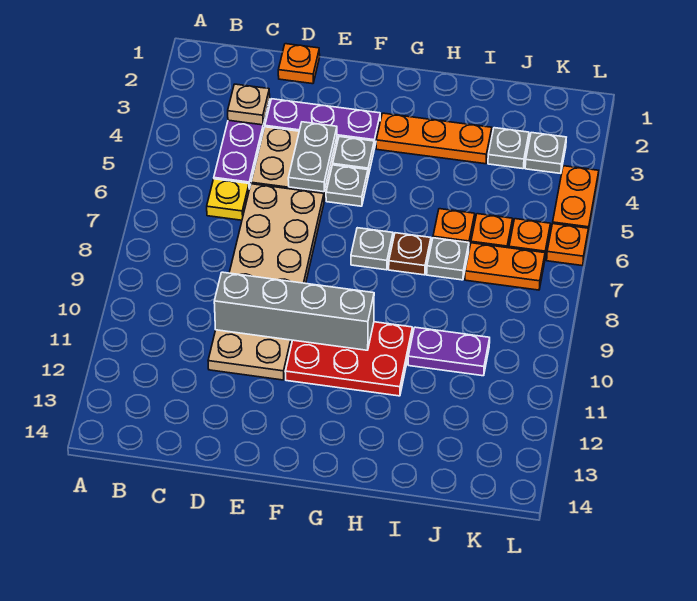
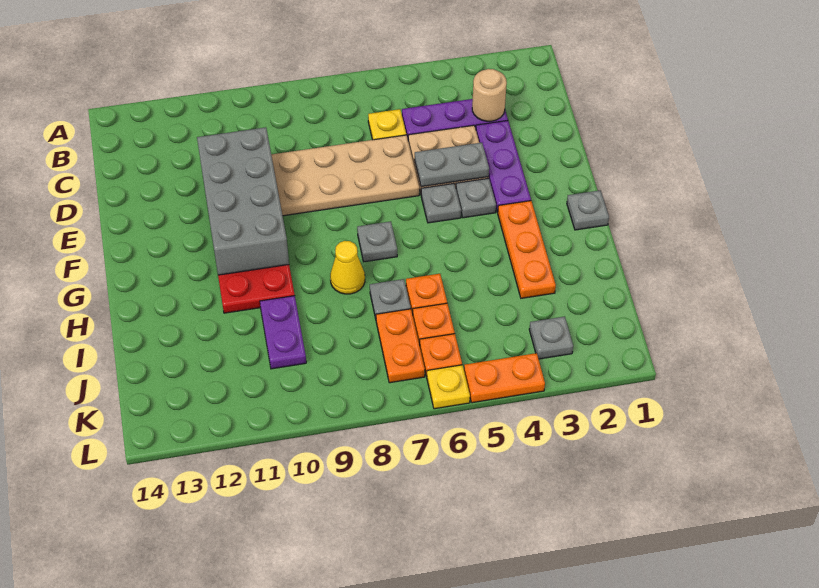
tan 1x1 plate [228,84,270,125] -> tan 1x1 round brick [472,69,507,121]
orange 1x1 plate [278,44,320,84] -> none
grey 1x4 brick [214,272,374,350] -> grey 2x4 brick [197,127,289,275]
brown 1x1 plate [389,233,431,275] -> none
none -> yellow 1x1 cone [330,241,365,294]
grey 1x1 plate [488,128,529,169] -> grey 1x1 plate moved to [567,190,609,230]
orange 1x1 plate [547,224,589,266] -> yellow 1x1 plate [427,365,470,409]

